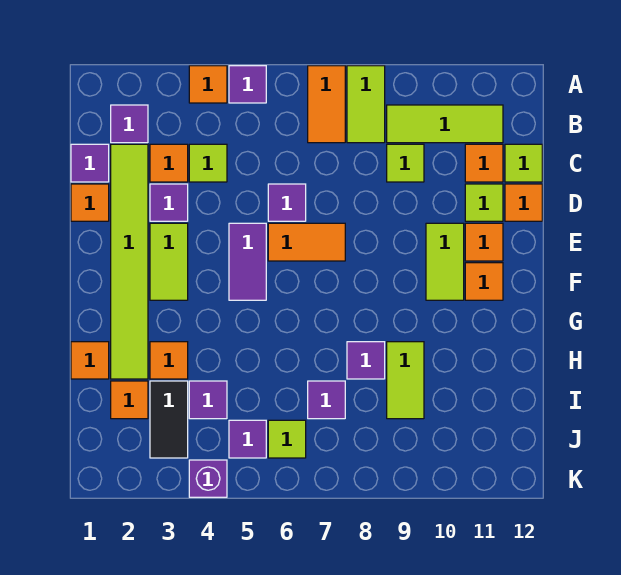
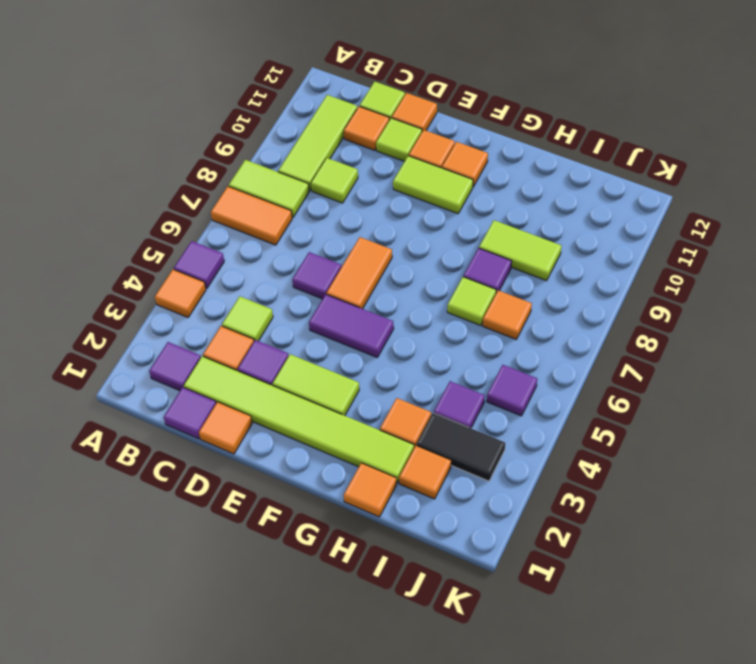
purple 1x1 tile [308,381,345,419] -> orange 1x1 tile [483,290,532,339]
lime 1x1 tile [268,420,306,458] -> lime 1x1 tile moved to [447,277,496,326]
purple 1x1 brick [189,460,227,497] -> none

